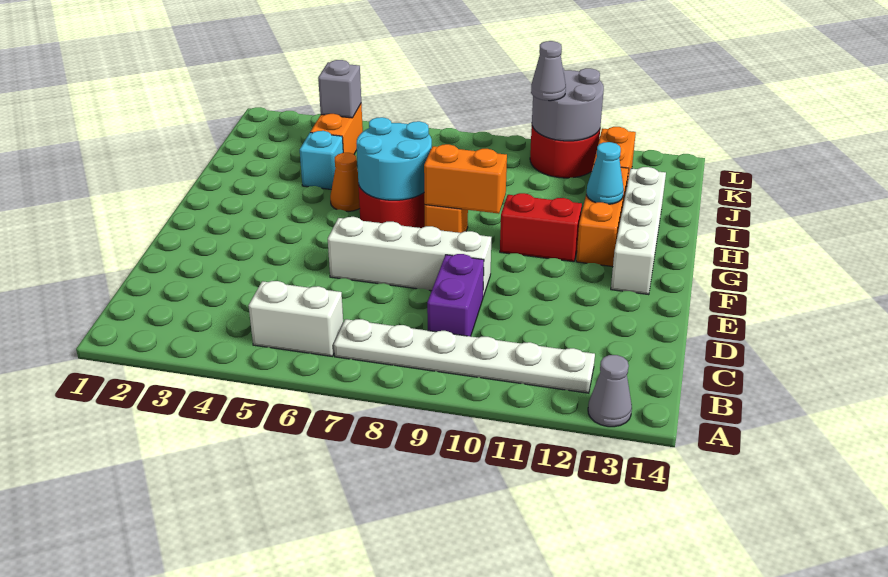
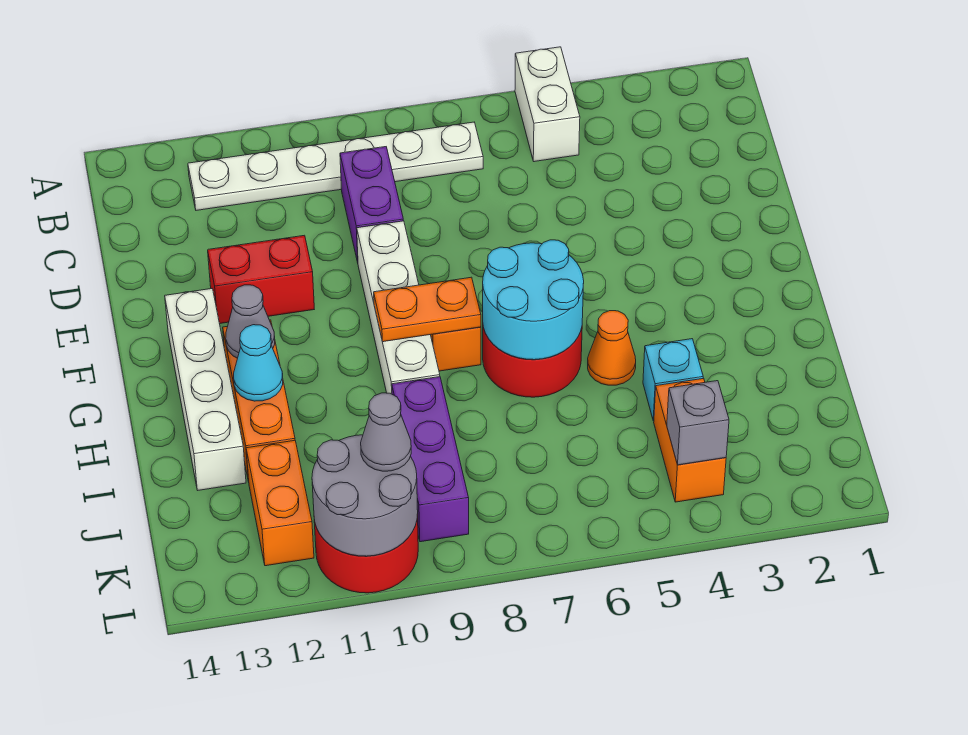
grey 1x1 cone [588,355,632,427] -> grey 1x1 cone moved to [226,285,275,358]
white 1x2 brick [249,281,343,356] -> white 1x2 brick turned to [515,47,580,162]
white 1x4 brick [328,217,491,297] -> white 1x4 brick turned to [357,221,440,394]
orange 1x2 brick [424,144,507,214] -> orange 1x2 plate [374,277,481,342]
red 1x2 brick [500,193,582,262] -> red 1x2 brick moved to [208,235,314,324]
none -> purple 1x3 brick [392,377,469,542]

